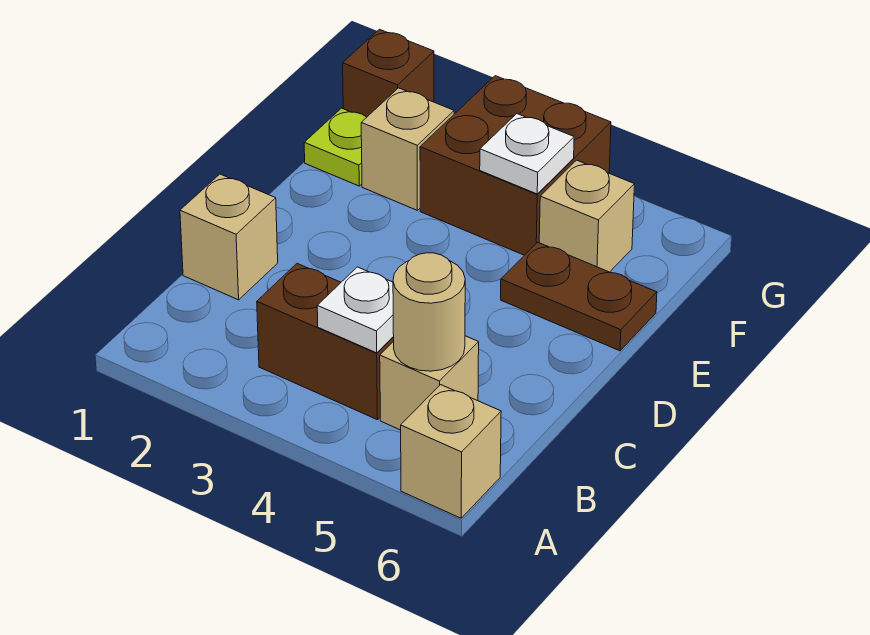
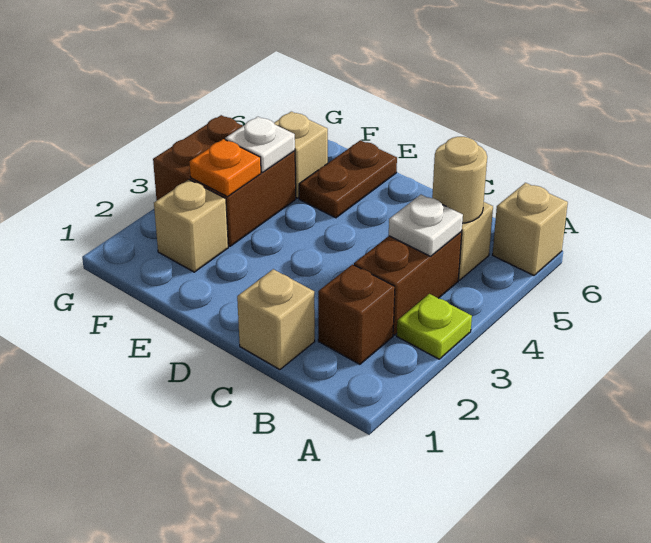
lime 1x1 plate [304,108,367,186] -> lime 1x1 plate moved to [397,294,472,359]
none -> orange 1x1 plate [189,139,261,197]
brown 1x1 brick [343,29,434,117] -> brown 1x1 brick moved to [318,265,395,364]

